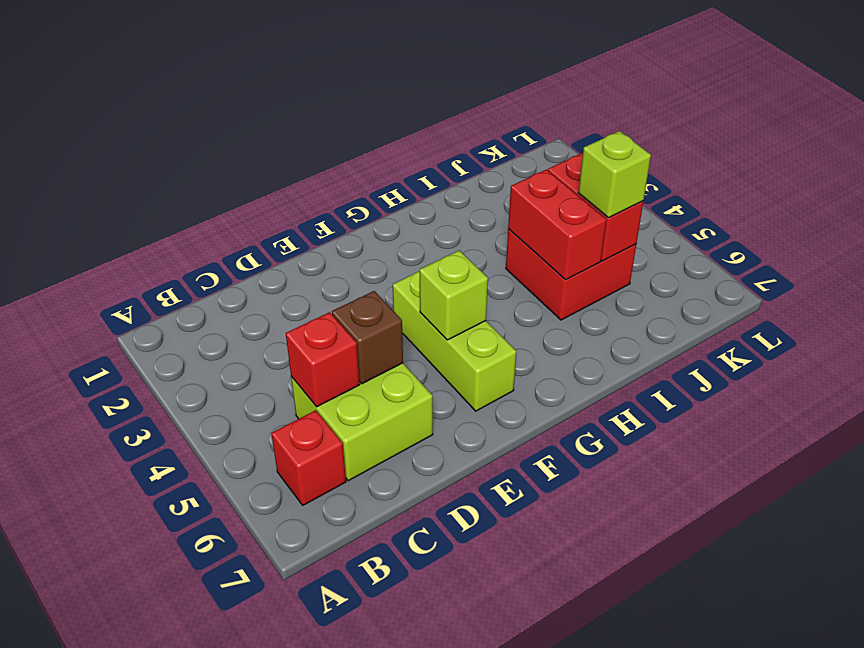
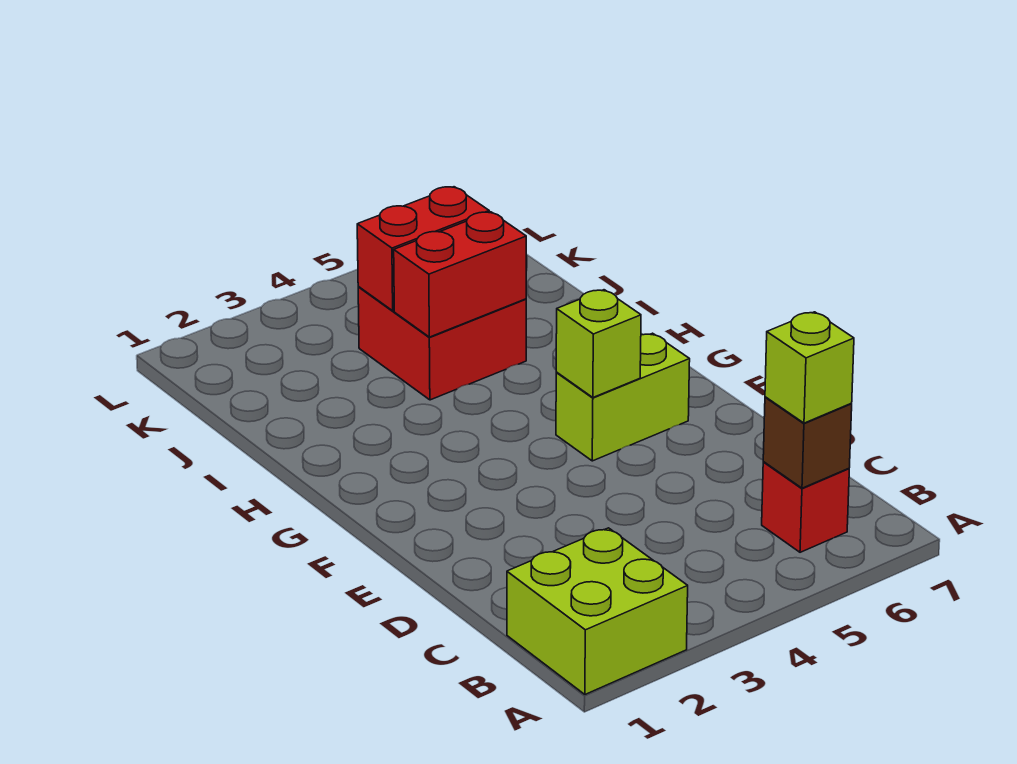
lime 2x2 brick [291,363,433,481] -> lime 2x2 brick moved to [507,528,688,694]
red 1x1 brick [286,312,360,407] -> none
brown 1x1 brick [332,291,403,384] -> brown 1x1 brick moved to [763,397,852,488]
lime 1x3 brick [393,271,516,411] -> lime 1x2 brick [556,333,690,461]
lime 1x1 brick [578,131,651,218] -> lime 1x1 brick moved to [765,312,854,423]

